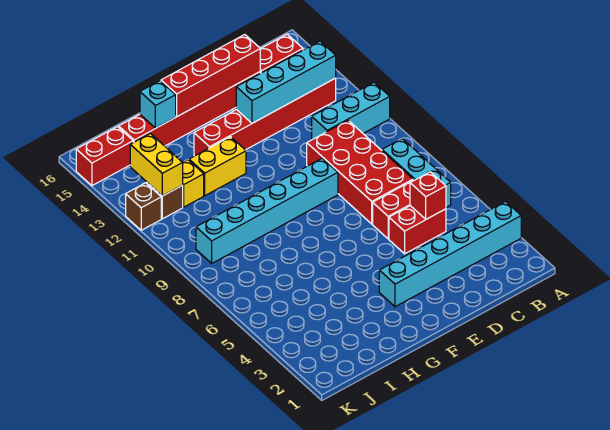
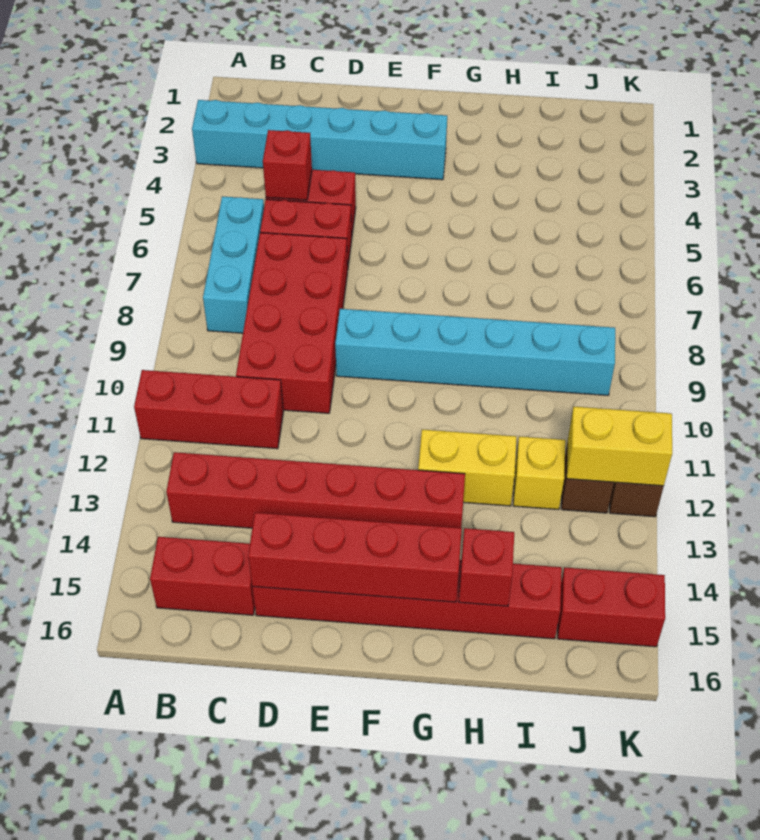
cyan 1x3 brick [312,82,390,140] -> red 1x3 brick [134,370,283,449]
cyan 1x4 brick [236,41,336,123] -> none
cyan 1x1 brick [140,81,176,128] -> red 1x1 brick [459,528,514,606]
yellow 1x2 brick [130,134,183,196] -> yellow 1x2 brick turned to [567,406,672,486]

